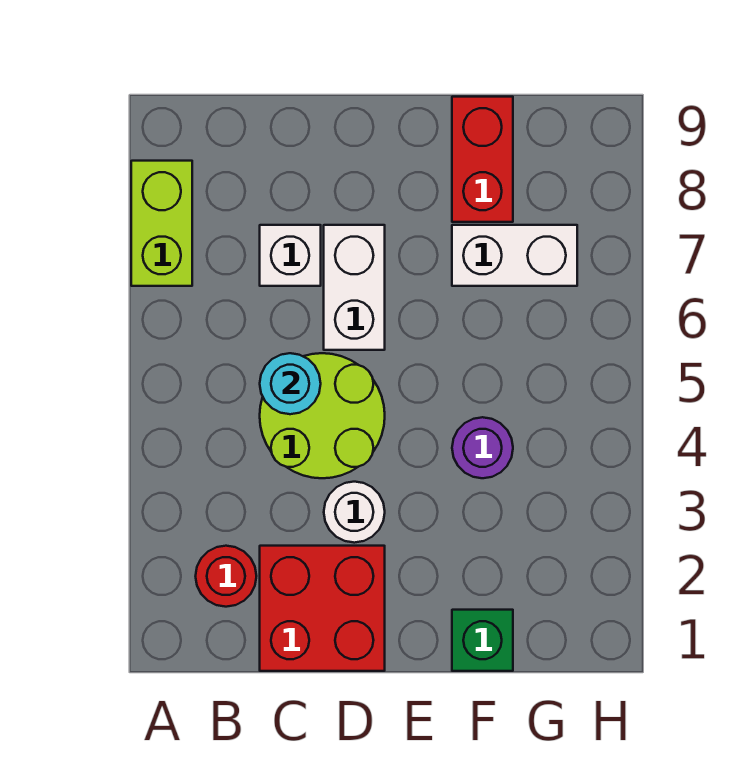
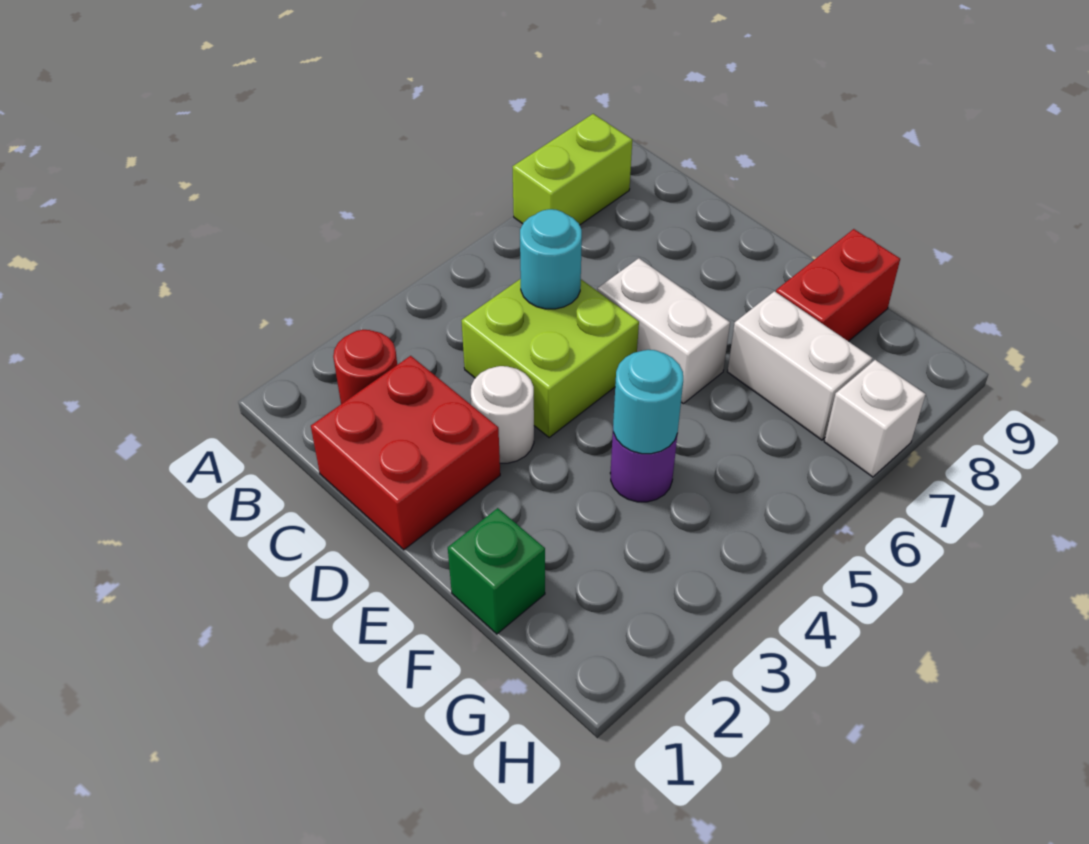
lime 2x2 round brick [260,353,385,478] -> lime 2x2 brick [461,279,639,437]
white 1x1 brick [260,225,321,286] -> white 1x1 brick moved to [824,360,926,477]
white 1x2 brick [324,225,385,350] -> white 1x2 brick turned to [597,258,730,404]
none -> cyan 1x1 round brick [613,350,683,454]

